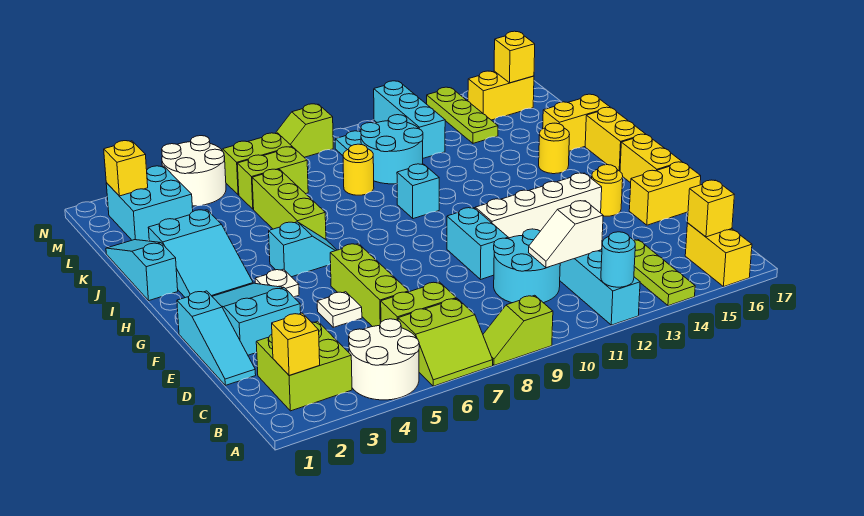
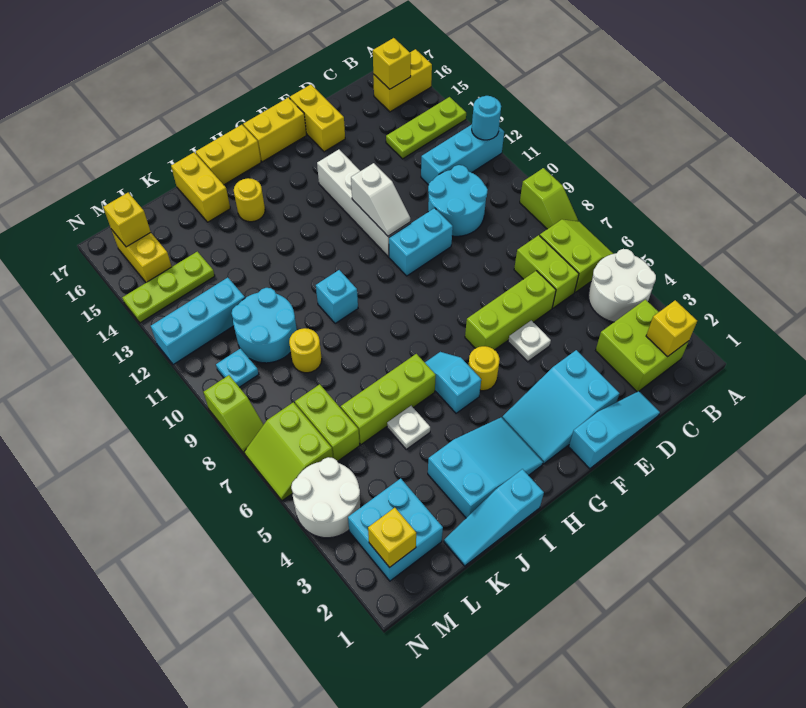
white 1x2 slope [529,201,603,268] -> white 1x2 slope moved to [351,163,410,236]
yellow 1x1 round brick [592,165,623,216] -> yellow 1x1 round brick moved to [469,346,500,391]
white 1x1 plate [255,269,299,297] -> white 1x1 plate moved to [387,406,430,449]

